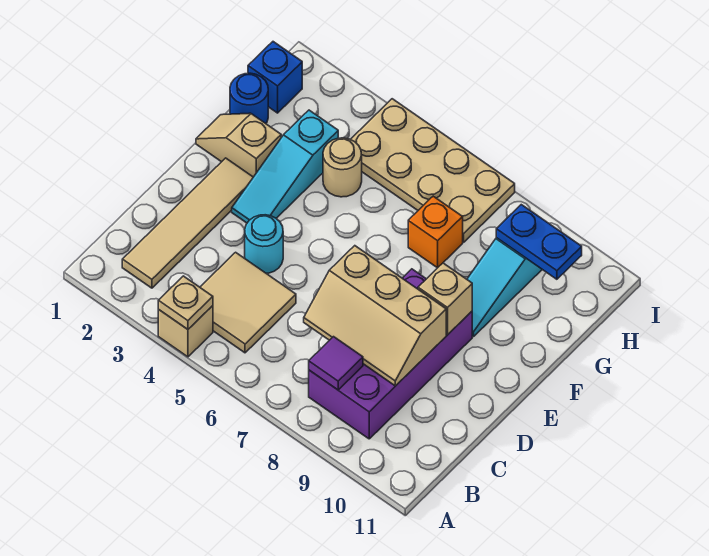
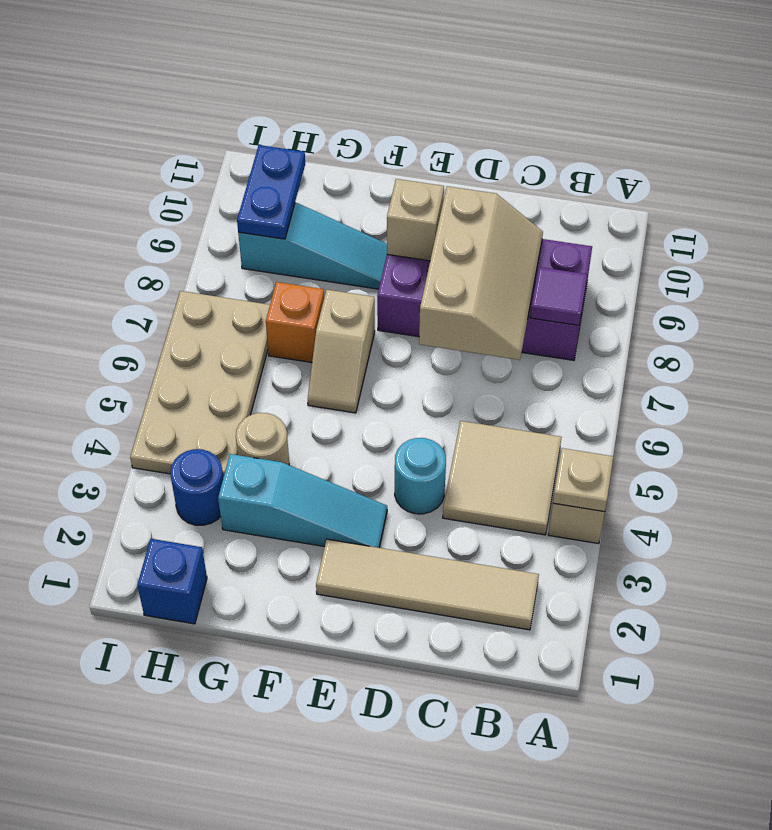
tan 1x2 slope [196,113,281,177] -> tan 1x2 slope moved to [308,290,375,413]
blue 1x1 round brick [230,73,268,123] -> blue 1x1 round brick moved to [170,449,223,525]

